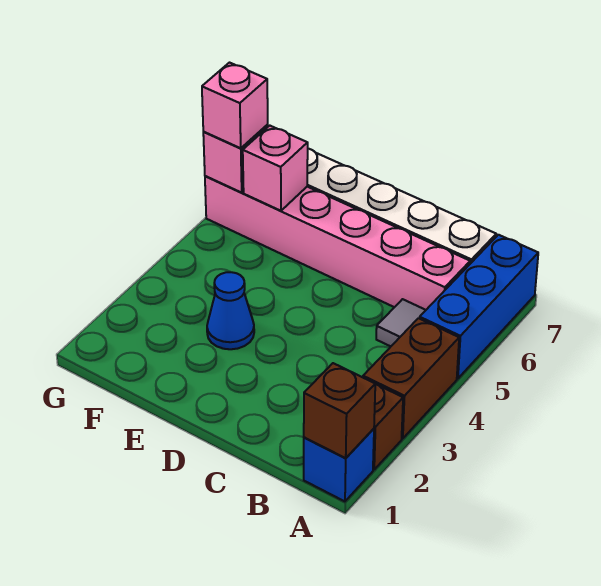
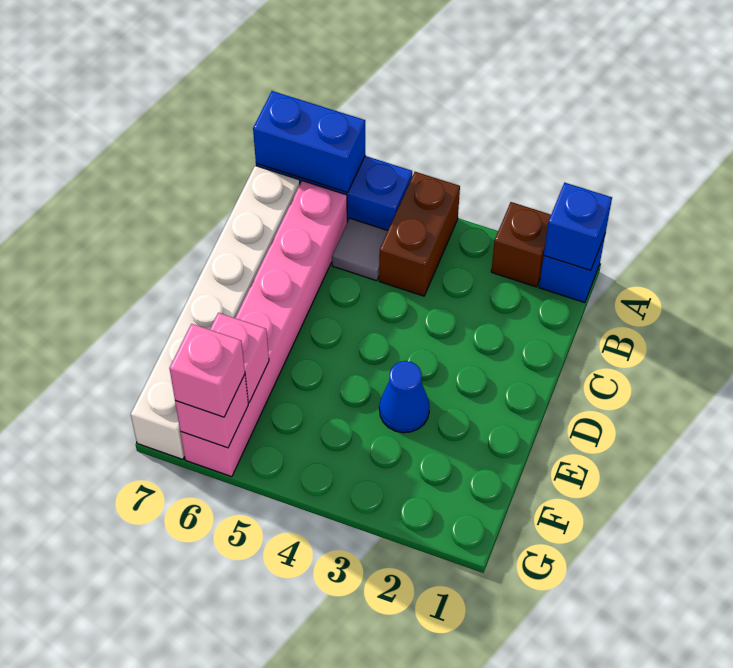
brown 1x1 brick [304,363,375,458] -> blue 1x1 brick [544,183,612,270]
brown 1x2 brick [363,318,459,439] -> brown 1x2 brick turned to [379,172,460,296]
none -> blue 1x2 brick [253,91,365,193]

